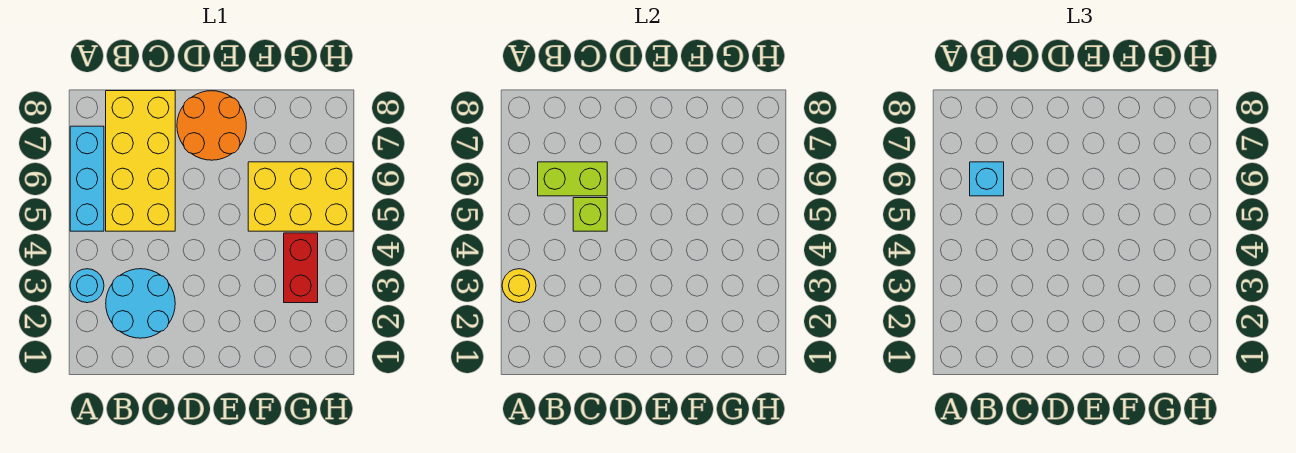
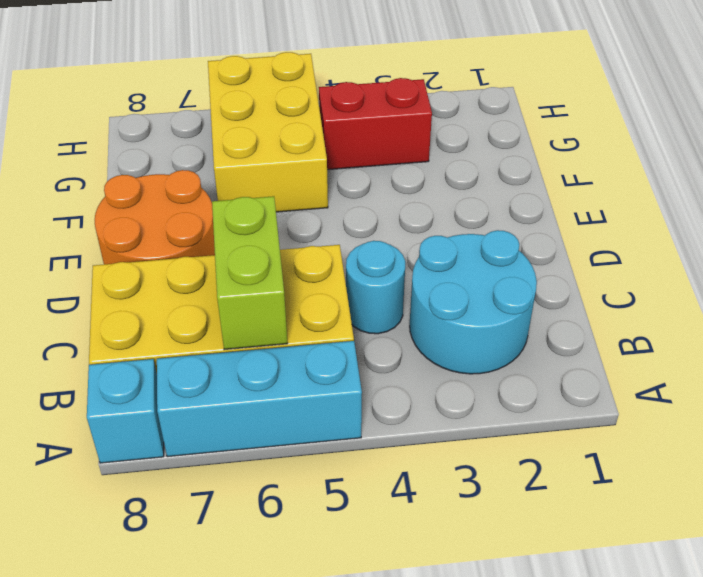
cyan 1x1 round brick [70,269,104,303] -> cyan 1x1 round brick moved to [346,241,405,334]
yellow 1x1 round brick [502,269,536,303] -> none
cyan 1x1 brick [970,162,1004,196] -> cyan 1x1 brick moved to [87,359,164,463]
lime 1x1 brick [573,198,607,231] -> none

